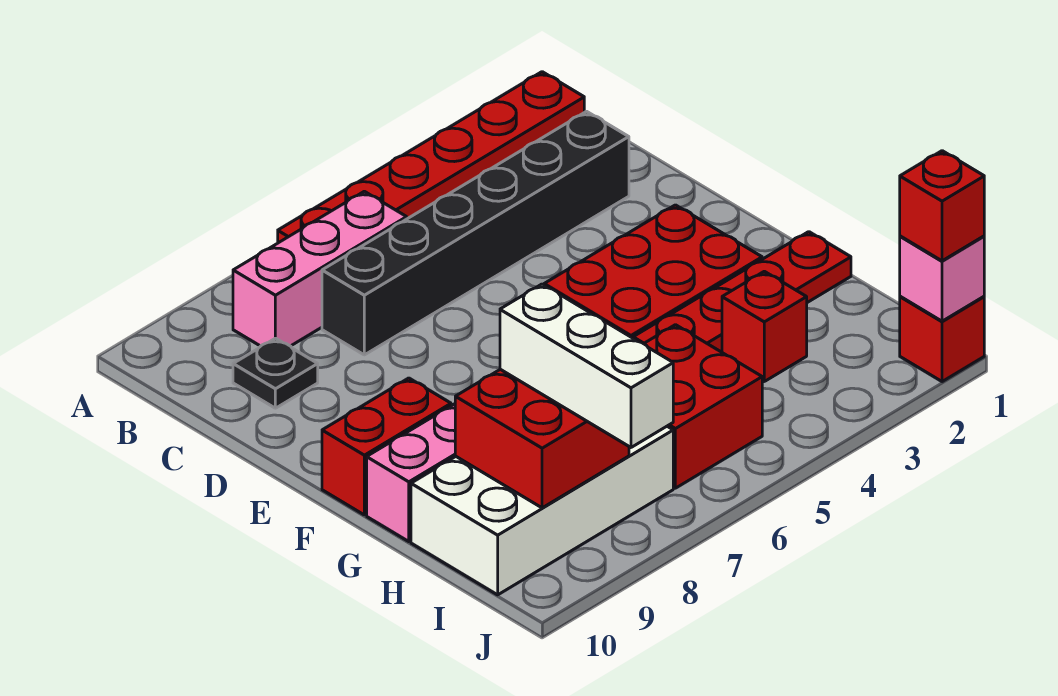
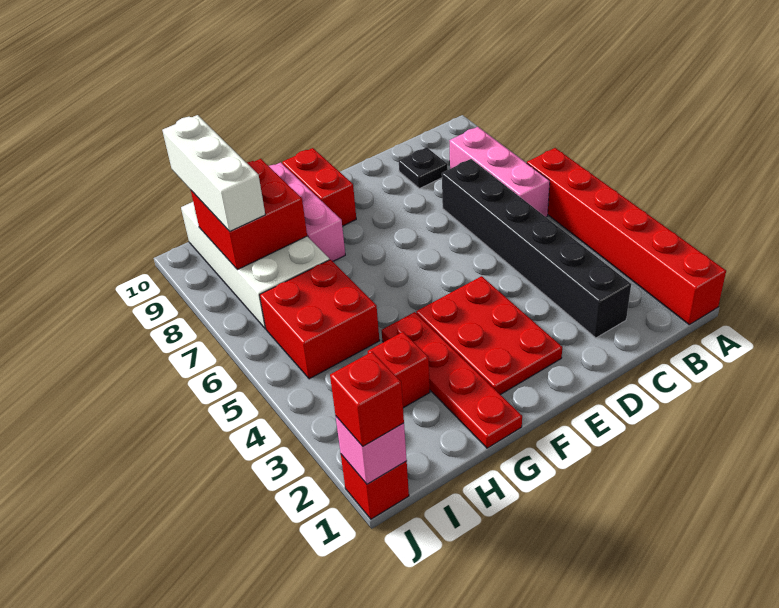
red 1x6 plate [278,72,584,243] -> red 1x6 brick [527,148,726,325]
white 1x3 brick [500,284,673,447] -> white 1x3 brick turned to [162,115,265,231]

